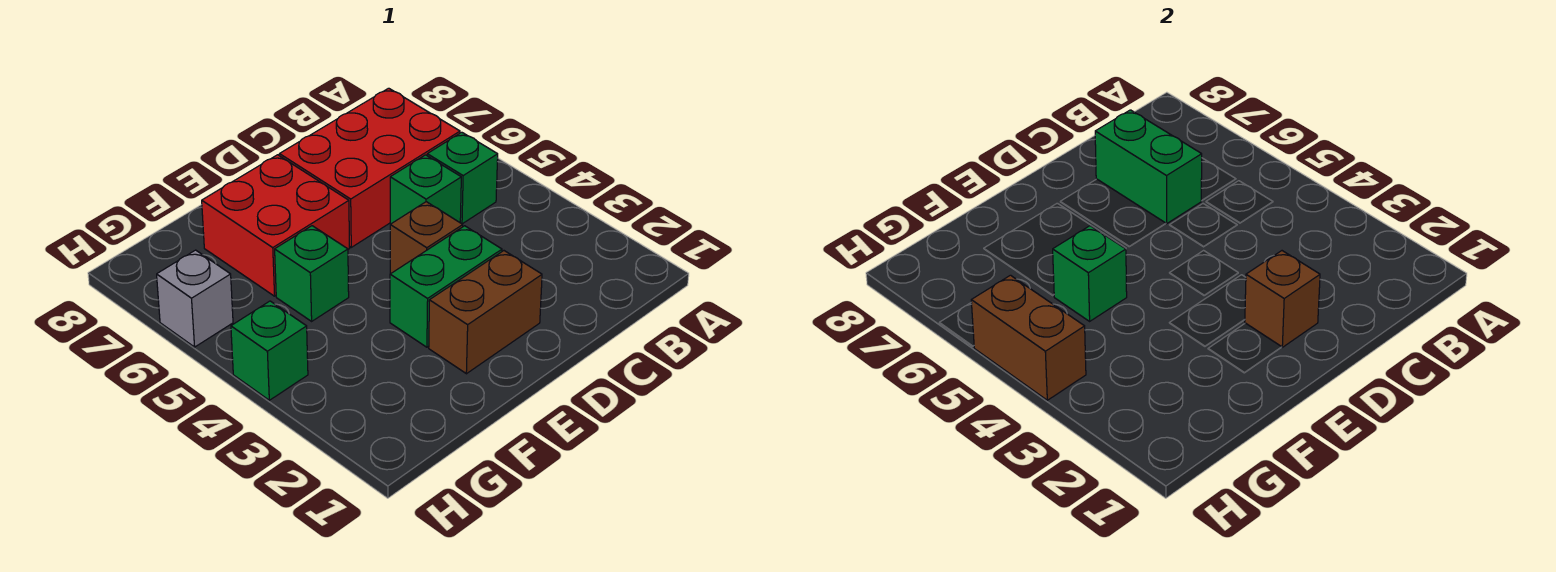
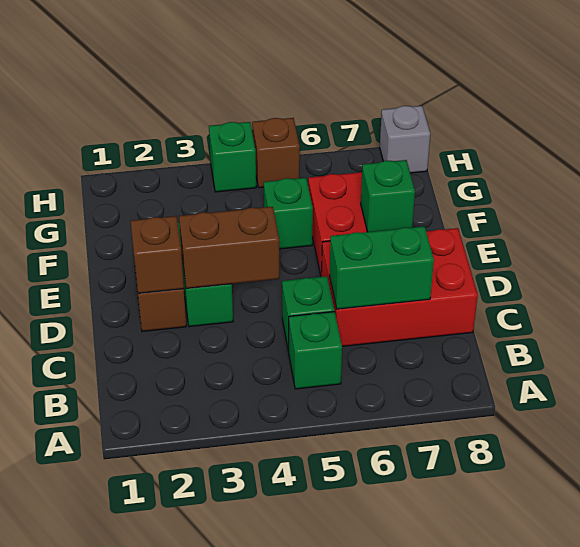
red 2x3 brick [279,88,460,247] -> red 2x3 brick turned to [322,228,478,346]
brown 1x1 brick [390,202,463,273] -> brown 1x1 brick moved to [252,118,300,188]
green 1x1 brick [1053,226,1127,321] -> green 1x1 brick moved to [361,160,415,232]
brown 1x2 brick [971,275,1086,400] -> brown 1x2 brick moved to [179,207,279,288]
grey 1x1 brick [157,250,233,347] -> grey 1x1 brick moved to [380,106,430,173]

